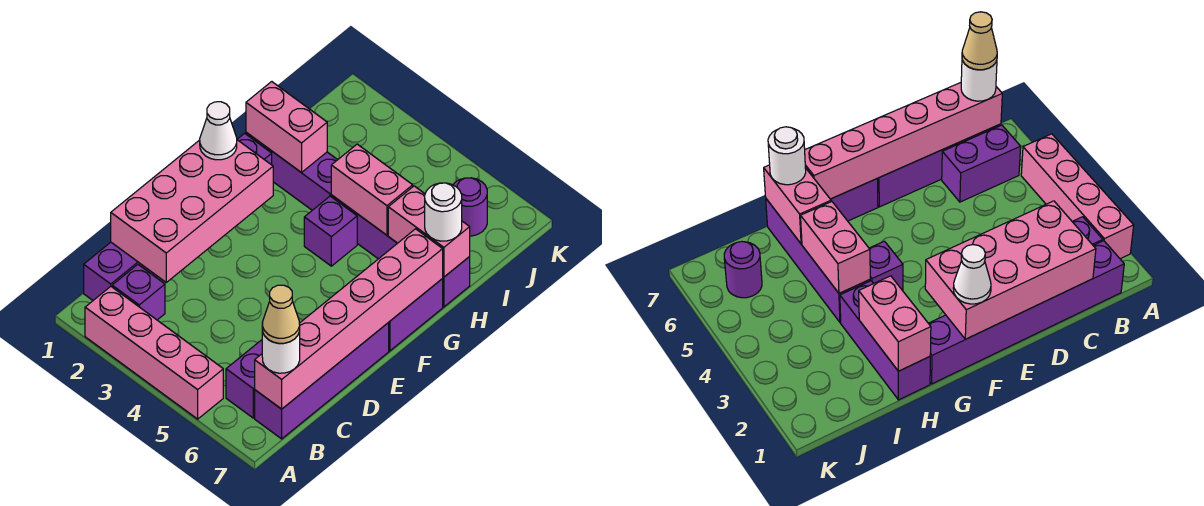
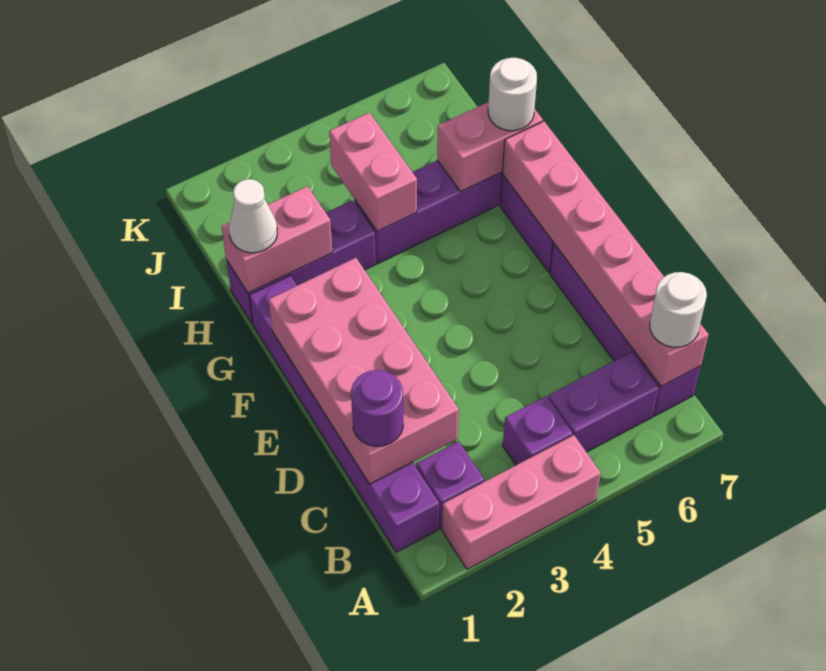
pink 1x4 brick [85,287,223,419] -> pink 1x3 brick [442,435,601,569]
purple 1x2 brick [226,340,262,418] -> purple 1x2 brick turned to [548,352,659,452]
tan 1x1 cone [262,285,300,343] -> none
white 1x1 cone [200,102,237,160] -> white 1x1 cone moved to [229,179,277,253]
purple 1x1 brick [304,196,357,266] -> purple 1x1 brick moved to [503,396,573,465]
pink 1x2 brick [331,144,413,235] -> pink 1x2 brick turned to [329,113,417,231]
purple 1x1 round brick [453,178,487,236] -> purple 1x1 round brick moved to [351,370,403,446]

